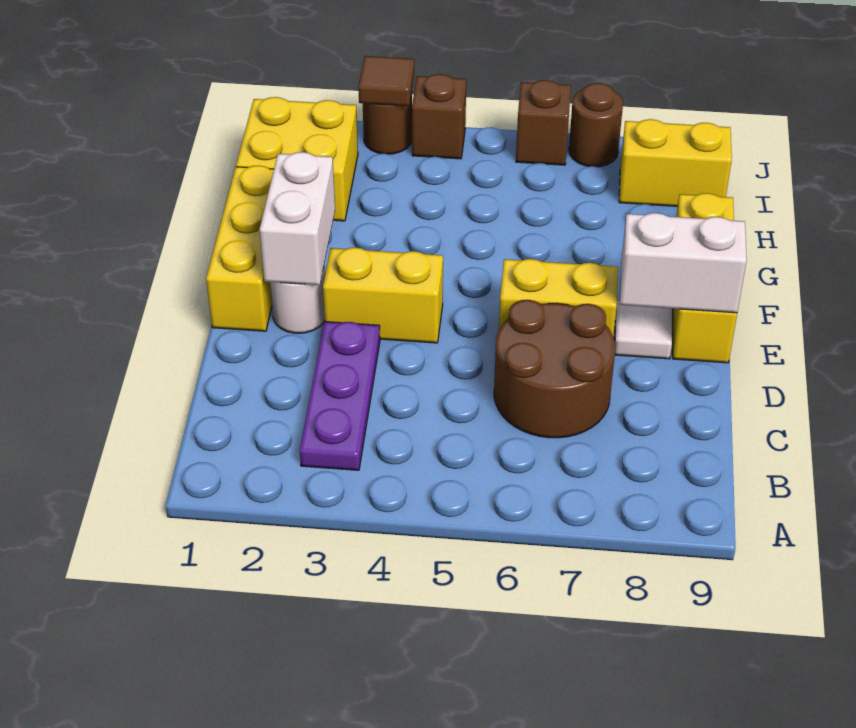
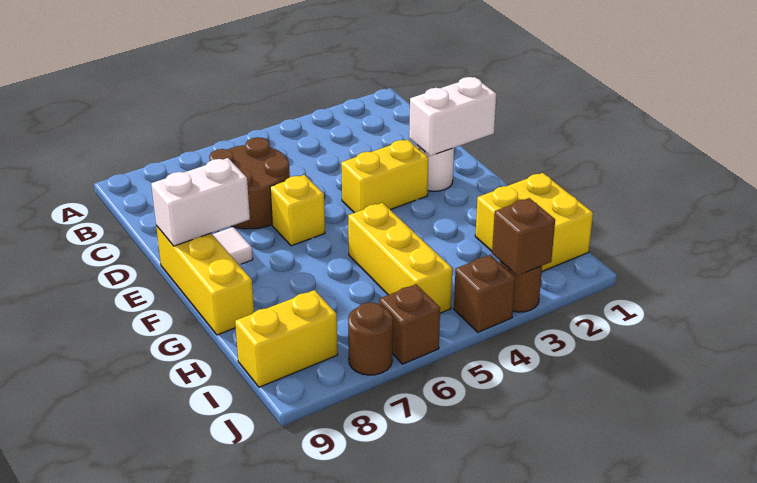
purple 1x3 plate [300,322,380,470] -> none
yellow 1x3 brick [206,166,274,331] -> yellow 1x3 brick moved to [348,203,452,313]
white 1x2 brick [260,152,335,285] -> white 1x2 brick turned to [409,77,496,156]
yellow 1x2 brick [499,259,618,336] -> yellow 1x1 brick [270,175,325,246]
brown 1x1 tile [358,56,414,106] -> brown 1x1 brick [492,198,555,276]

